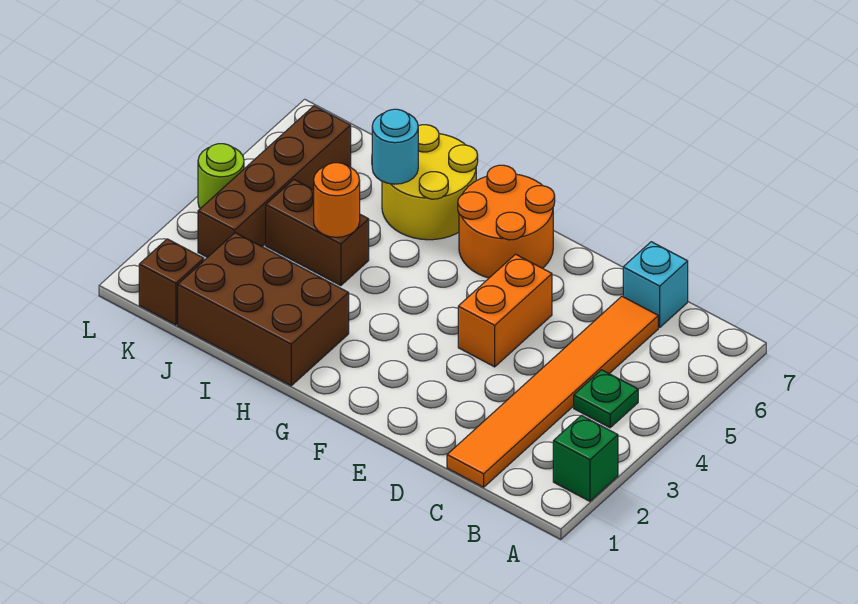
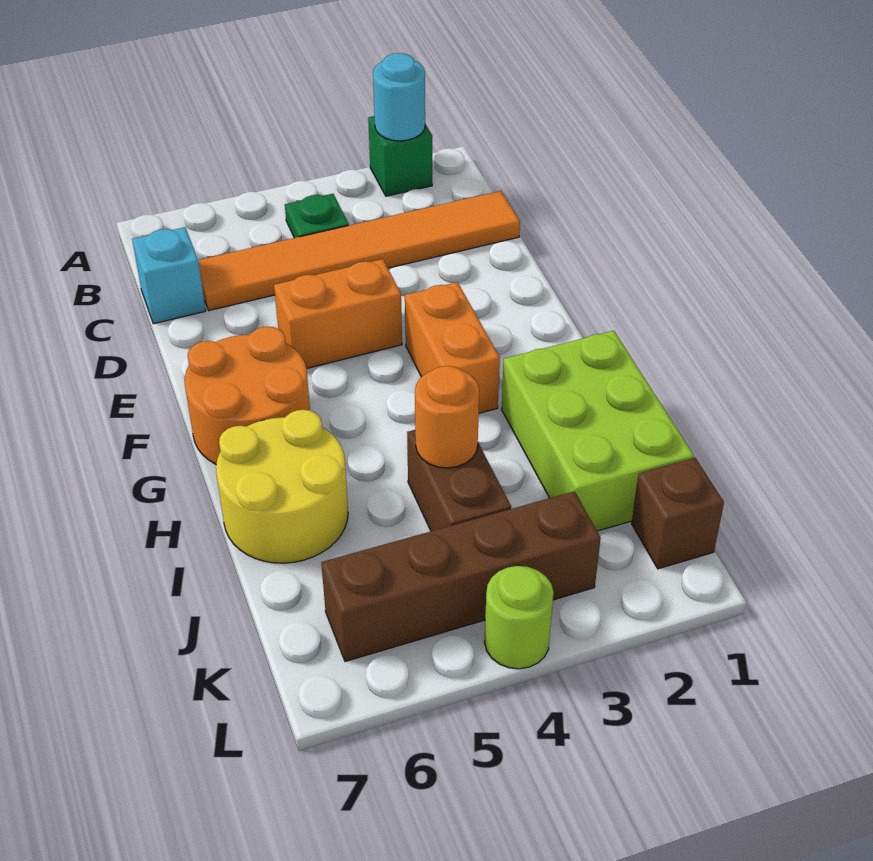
none -> orange 1x2 brick [405,282,500,413]
brown 2x3 brick [178,233,349,386] -> lime 2x3 brick [502,331,694,531]
cyan 1x1 round brick [372,109,418,184] -> cyan 1x1 round brick moved to [373,53,425,141]

